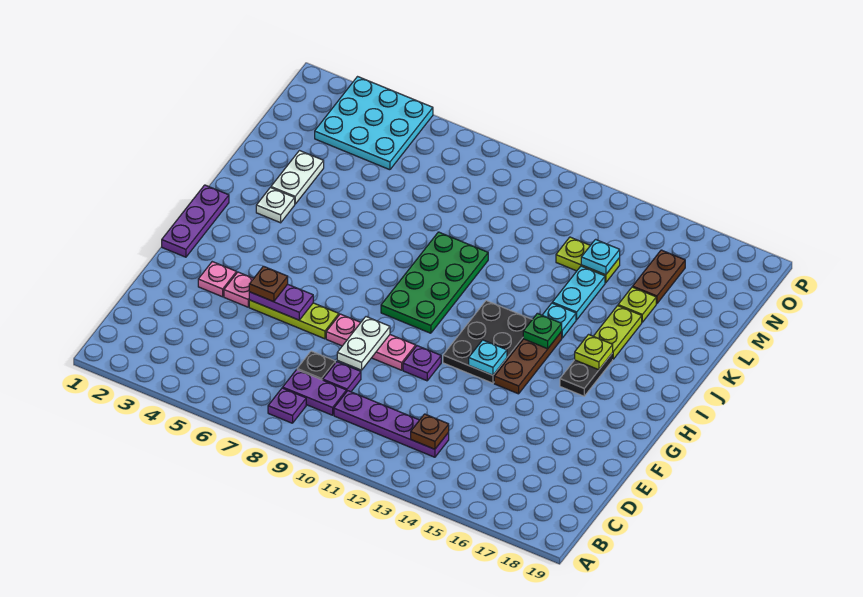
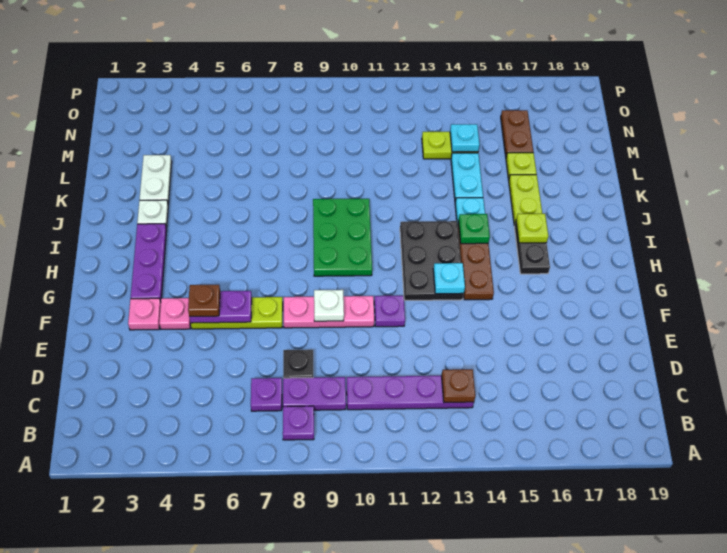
purple 1x1 plate [323,362,361,392] -> purple 1x1 plate moved to [251,378,282,411]
white 1x2 plate [337,317,390,370] -> white 1x1 plate [314,290,344,321]
purple 1x3 plate [162,185,229,257] -> purple 1x3 plate moved to [131,224,167,301]
green 2x4 plate [381,232,488,333] -> green 2x3 plate [313,199,372,276]
cyan 3x3 plate [315,77,433,170] -> none

